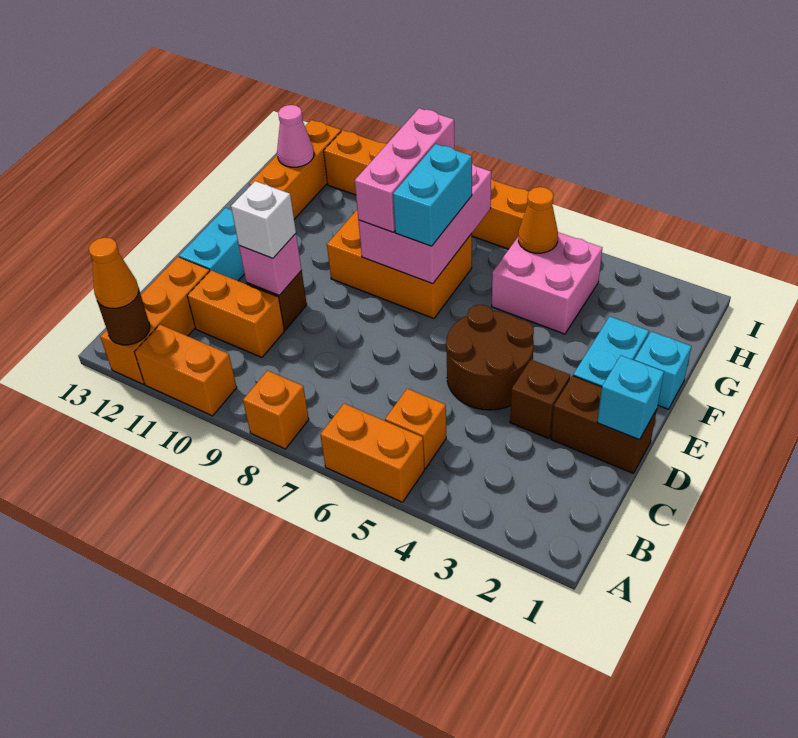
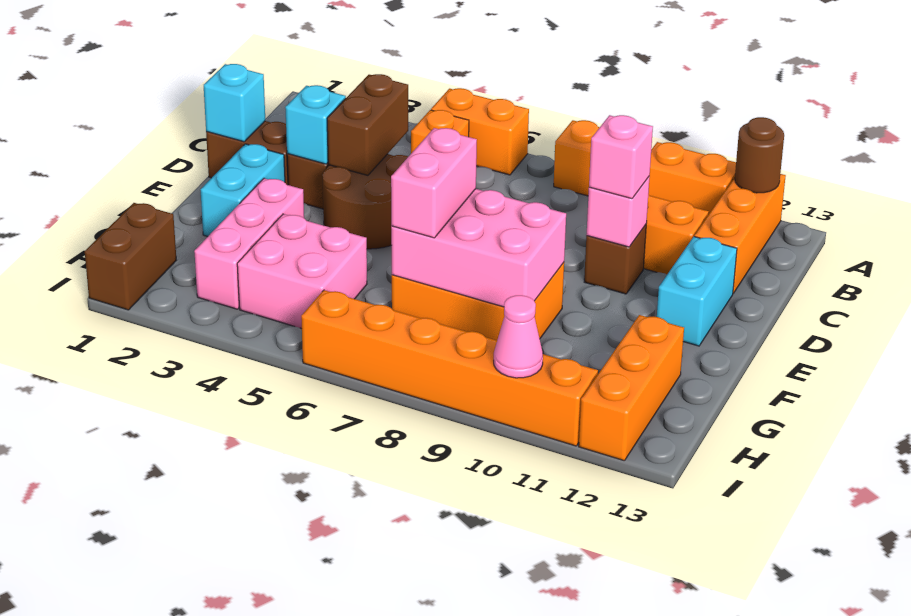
orange 1x1 cone [89,238,139,308] -> none
none -> brown 1x2 brick [327,74,408,175]
white 1x1 brick [231,181,296,258] -> pink 1x1 brick [589,115,653,199]
cyan 1x1 brick [634,331,691,409] -> cyan 1x1 brick moved to [285,85,346,164]
pink 2x3 brick [358,164,491,284] -> pink 2x3 brick turned to [391,189,566,307]
cyan 1x2 brick [393,144,472,246] -> pink 1x2 brick [391,128,477,238]
pink 1x3 brick [355,108,454,232] -> pink 1x3 brick moved to [194,178,304,309]
none -> brown 1x2 brick [85,203,176,310]
orange 1x1 cone [518,187,558,253] -> none
pink 1x1 cone [277,105,314,167] -> pink 1x1 cone moved to [494,295,543,378]

